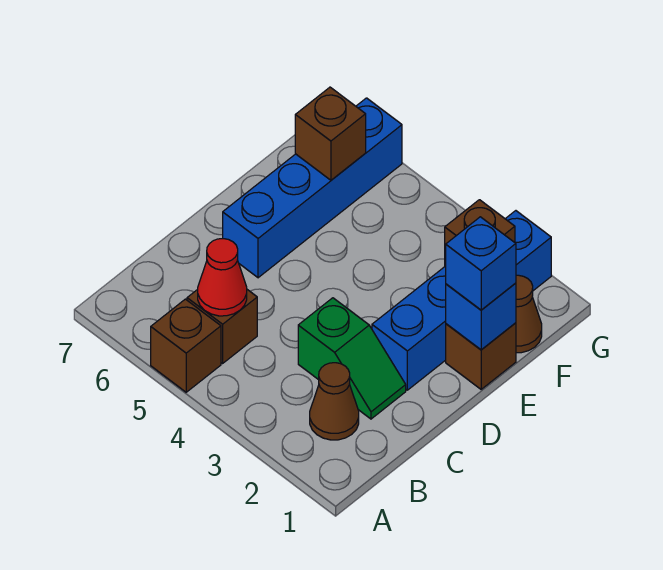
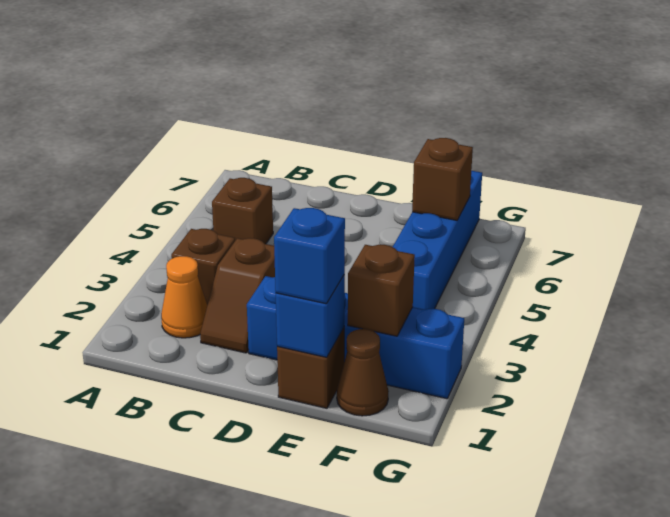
brown 1x1 brick [151,299,221,392] -> brown 1x1 brick moved to [171,229,235,305]
brown 1x1 cone [310,363,359,440] -> orange 1x1 cone [161,256,207,338]
red 1x1 cone [198,239,247,316] -> none
green 1x2 slope [298,298,406,419] -> brown 1x2 slope [200,238,275,353]
blue 1x4 brick [223,98,402,278] -> blue 1x4 brick turned to [393,171,482,310]

